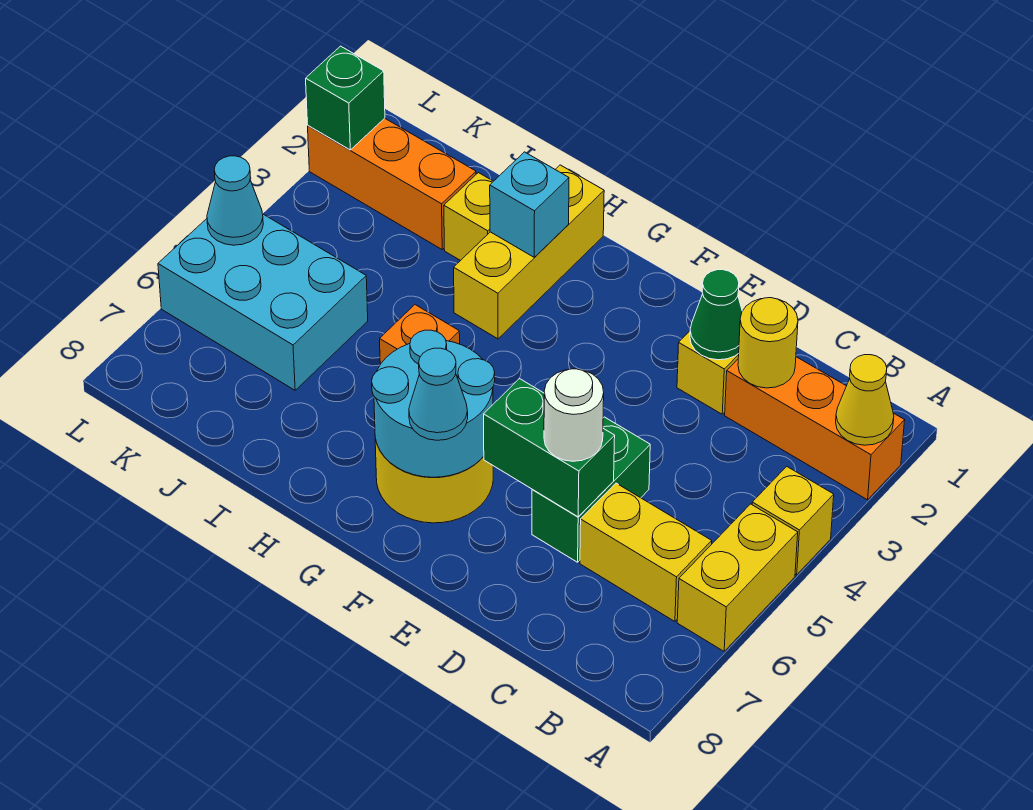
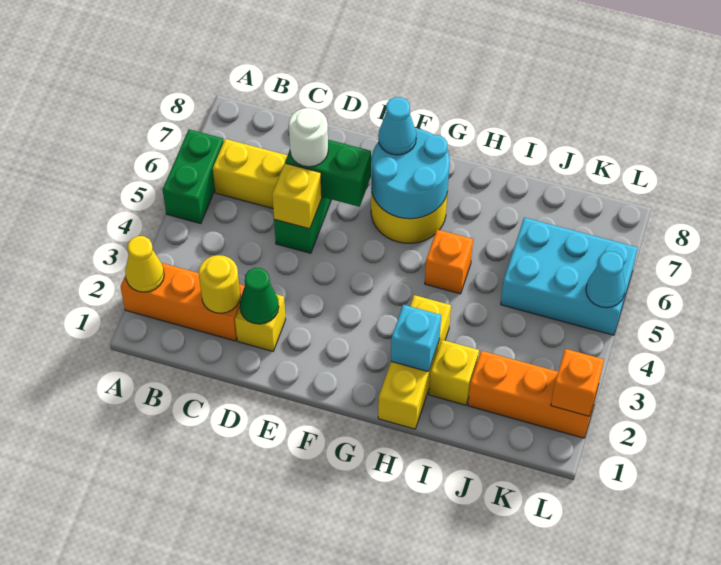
yellow 1x1 brick [752,467,834,575] -> yellow 1x1 brick moved to [272,163,322,229]
yellow 1x2 brick [677,504,798,651] -> green 1x2 brick [163,129,224,224]
green 1x1 brick [306,46,385,150] -> orange 1x1 brick [551,349,604,416]

